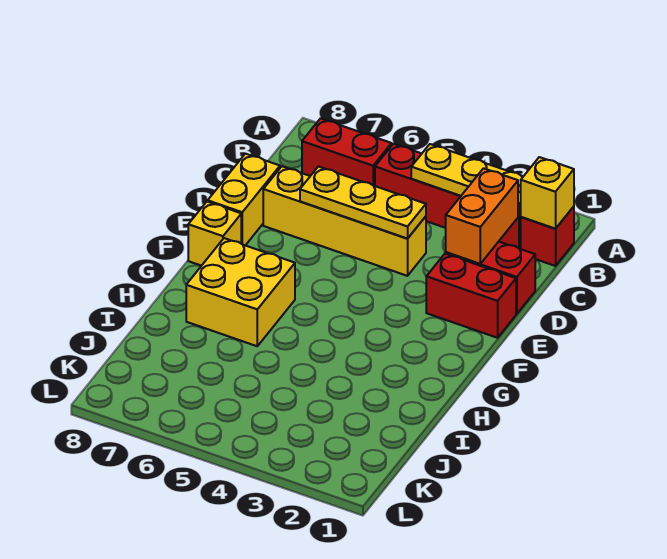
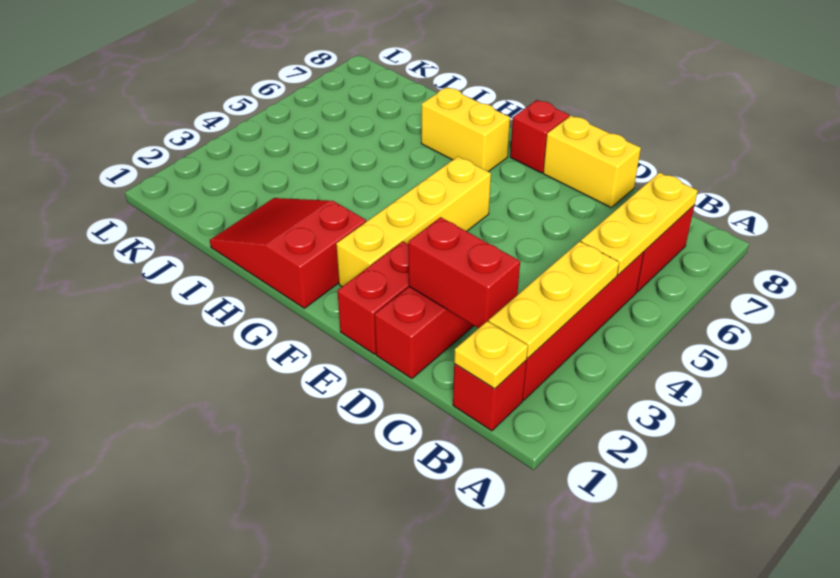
yellow 1x1 brick [520,157,574,229] -> yellow 1x1 plate [454,321,528,389]
orange 1x2 brick [446,168,518,264] -> red 1x2 brick [408,217,520,328]
yellow 1x4 brick [263,166,426,276] -> yellow 1x4 brick moved to [336,157,491,287]
yellow 1x3 plate [300,167,426,239] -> yellow 1x3 plate moved to [581,173,698,275]
yellow 1x1 brick [188,202,241,266] -> red 1x1 brick [510,100,569,173]
none -> red 2x3 slope [210,198,366,308]
yellow 2x2 brick [186,238,295,346] -> yellow 1x2 brick [421,87,510,172]

